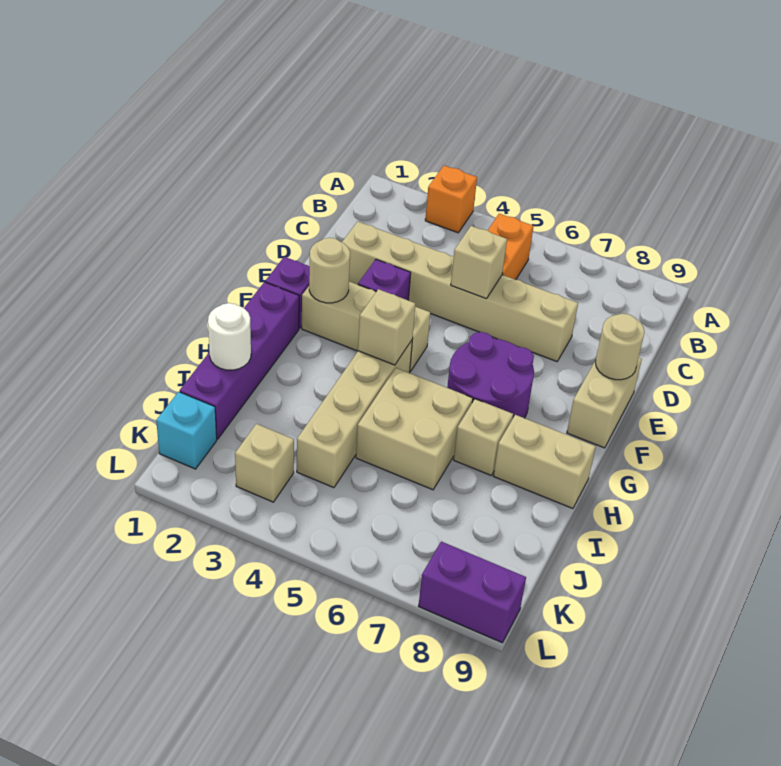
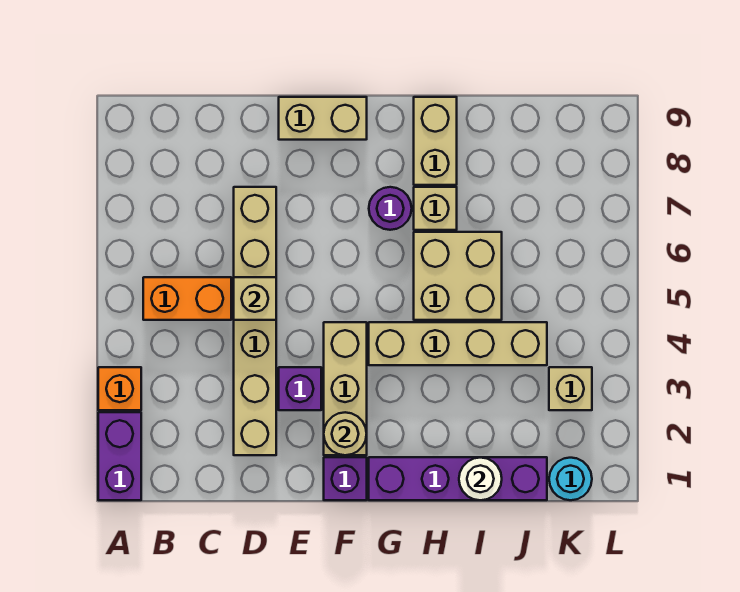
tan 1x1 round brick [596,314,645,380] -> none
purple 2x2 round brick [447,332,534,418] -> purple 1x1 round brick [369,187,412,230]
tan 1x1 brick [358,289,415,365] -> none
cyan 1x1 brick [156,392,217,469] -> cyan 1x1 round brick [549,458,592,500]
purple 1x2 brick [419,541,526,643] -> purple 1x2 brick moved to [98,412,141,500]

